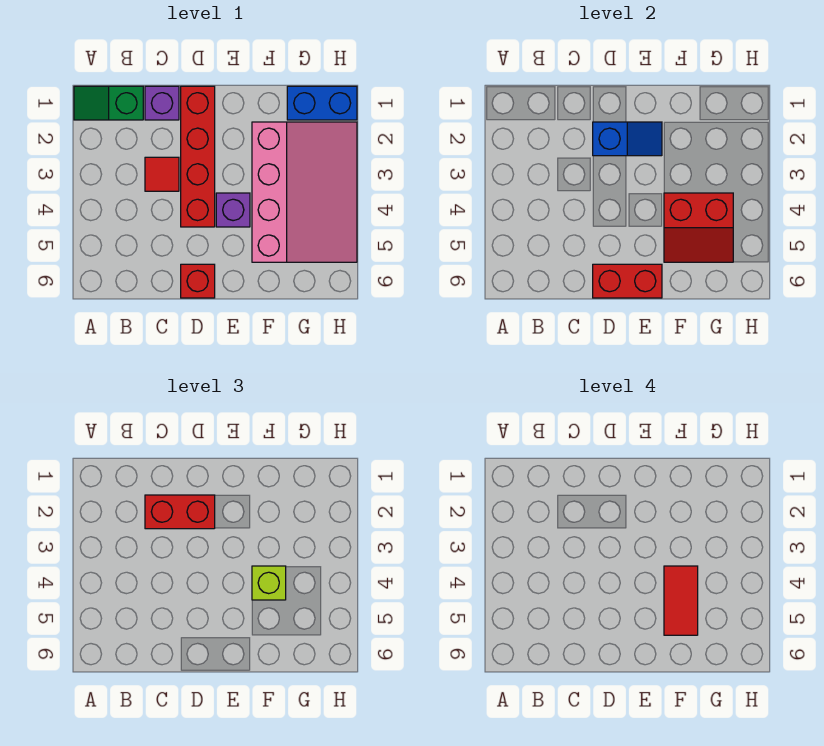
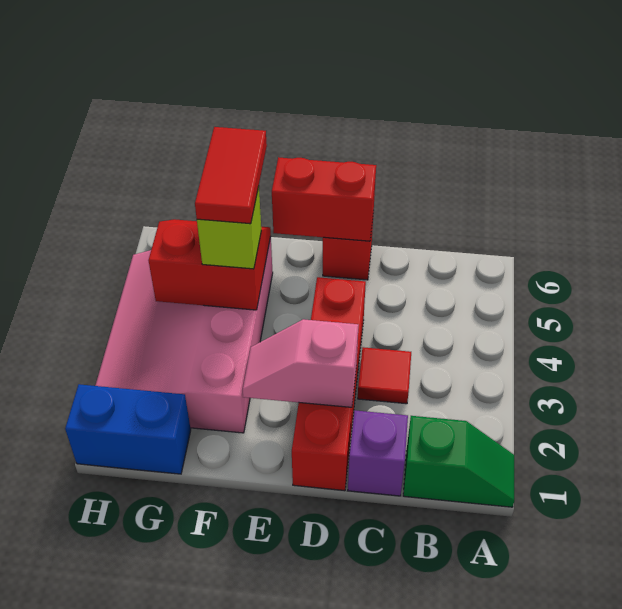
red 1x2 brick [145,495,215,529] -> none
blue 1x2 slope [593,122,662,156] -> pink 1x2 slope [242,319,359,407]
purple 1x1 brick [216,193,250,227] -> none

